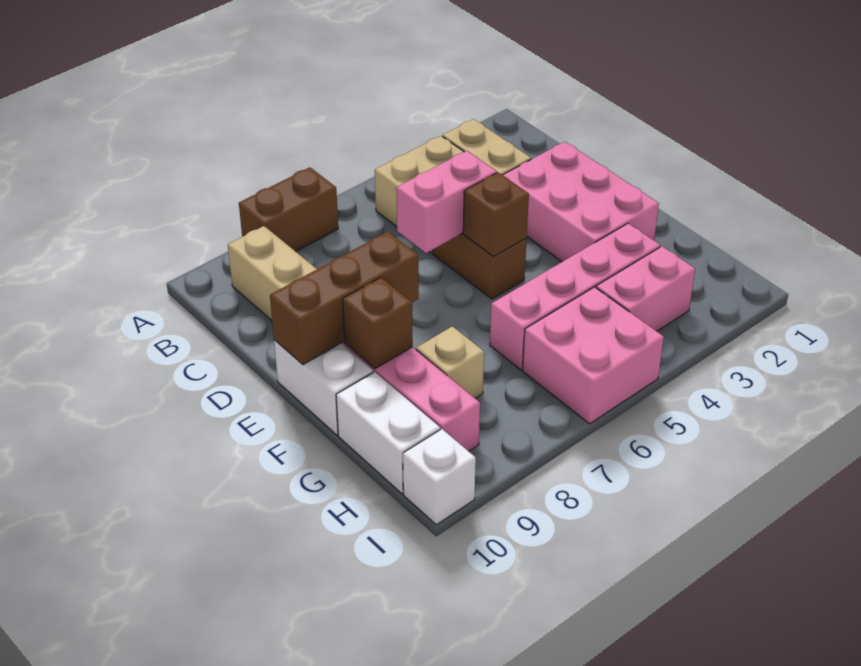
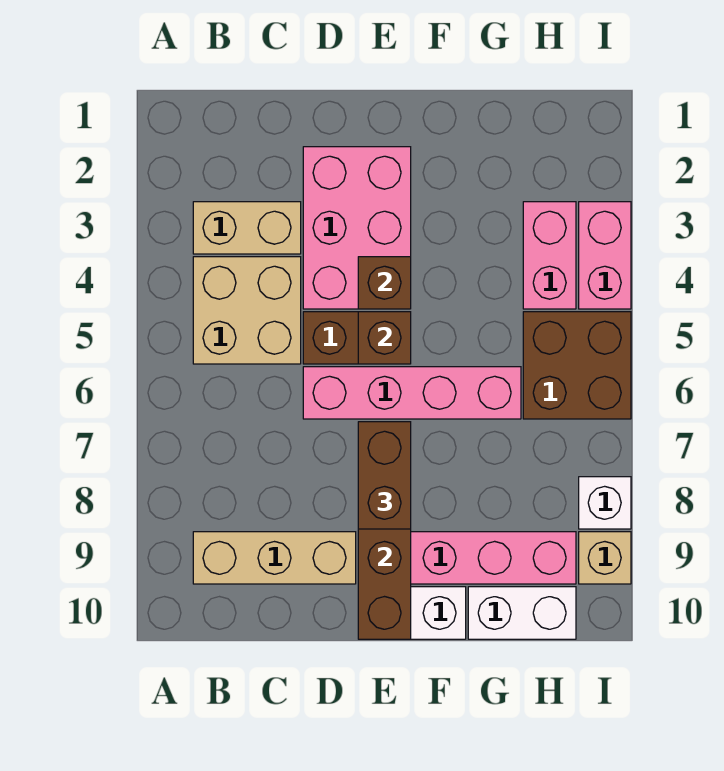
brown 1x2 brick [239,167,338,251] -> brown 1x2 brick moved to [358,422,411,529]
pink 2x3 brick [503,142,659,262] -> pink 2x3 brick turned to [303,147,411,309]
pink 1x2 brick [396,151,497,253] -> pink 1x2 brick moved to [579,202,631,309]
brown 1x1 brick [343,278,413,369] -> brown 1x1 brick moved to [358,257,411,309]
pink 1x4 brick [490,223,660,370] -> pink 1x4 brick turned to [303,367,521,419]
tan 1x1 brick [416,326,484,398] -> tan 1x1 brick moved to [579,532,631,584]
pink 2x2 brick [523,287,664,424] -> brown 2x2 brick [523,312,631,419]
white 1x1 brick [403,429,476,525] -> white 1x1 brick moved to [579,477,631,529]

